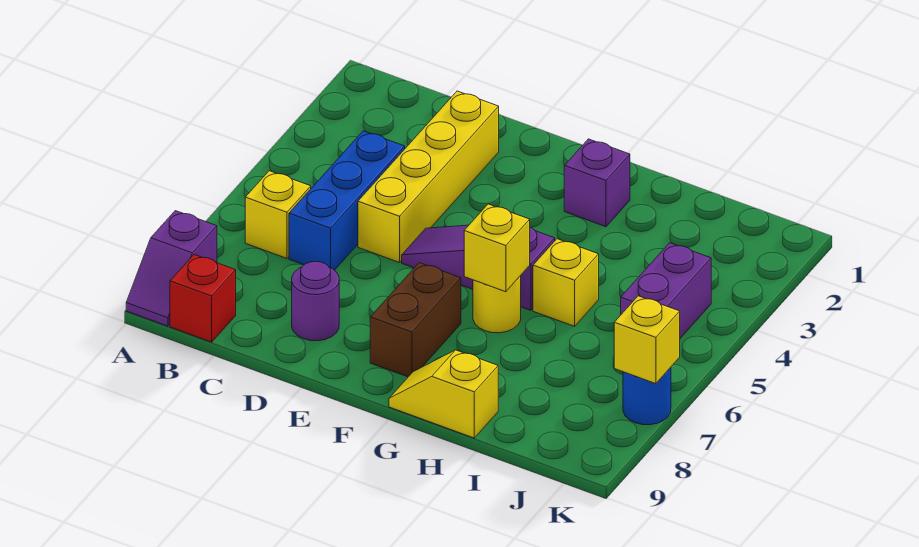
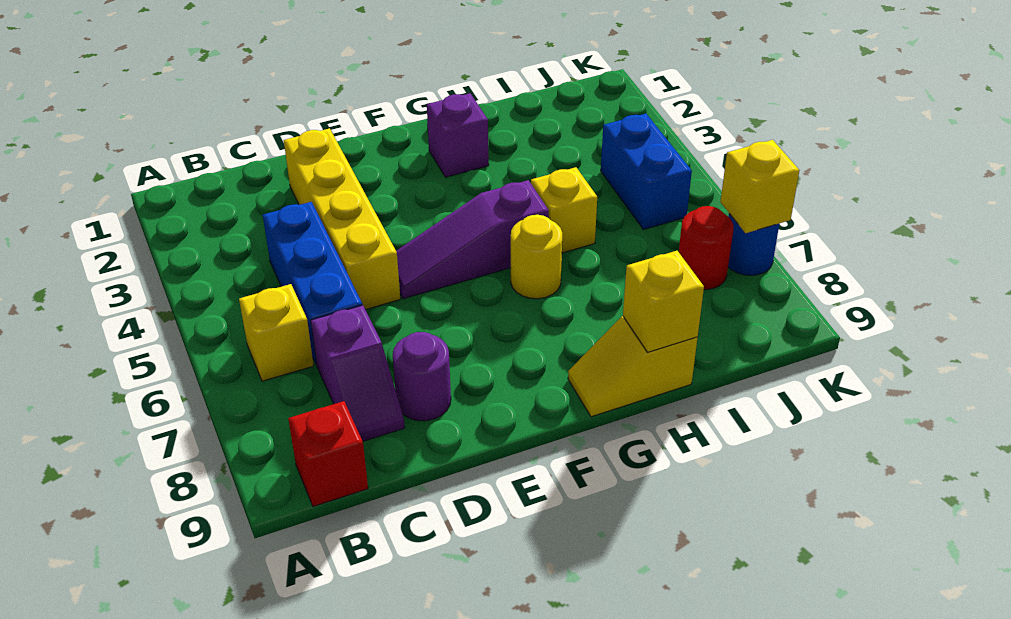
purple 1x2 slope [126,211,217,326] -> purple 1x2 slope moved to [311,305,405,441]
brown 1x2 brick [370,263,461,377] -> none
yellow 1x1 brick [464,204,530,292] -> yellow 1x1 brick moved to [623,251,704,352]
purple 1x2 brick [621,243,711,338] -> blue 1x2 brick [601,114,692,229]
none -> red 1x1 round brick [679,206,733,290]

